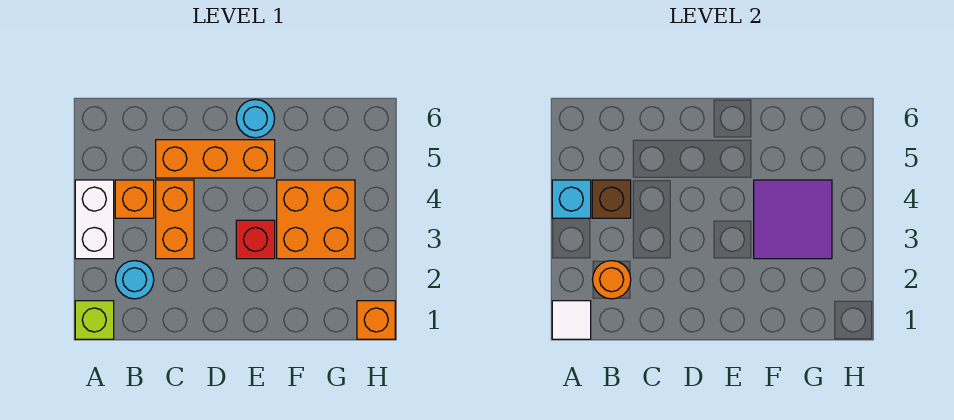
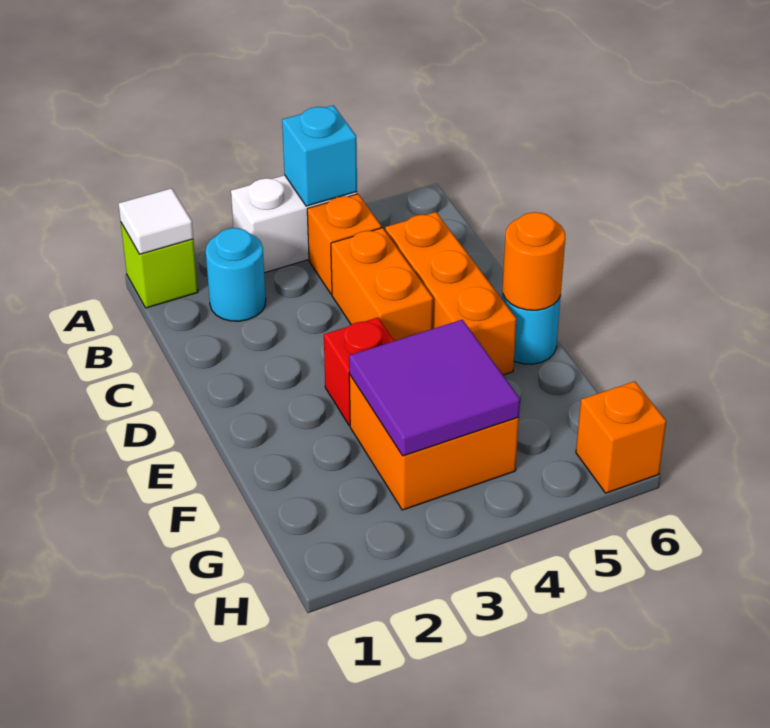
orange 1x1 round brick [592,261,631,299] -> orange 1x1 round brick moved to [503,212,565,310]
brown 1x1 brick [592,180,631,218] -> none
orange 1x2 brick [156,180,194,259] -> orange 1x2 brick turned to [331,228,433,341]
orange 1x1 brick [357,301,395,339] -> orange 1x1 brick moved to [576,381,666,493]

